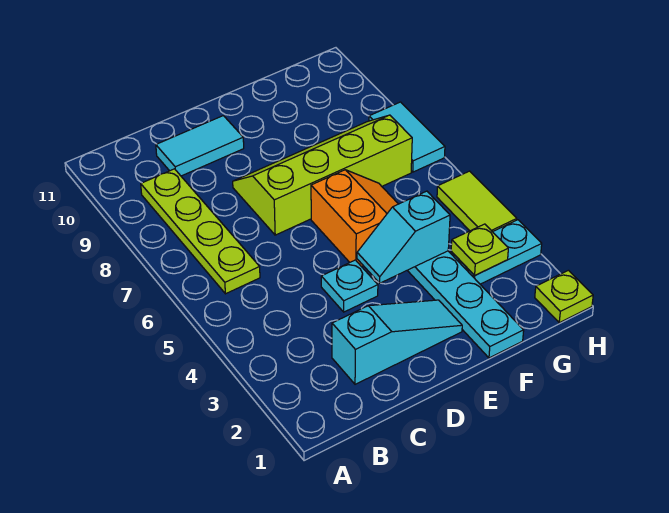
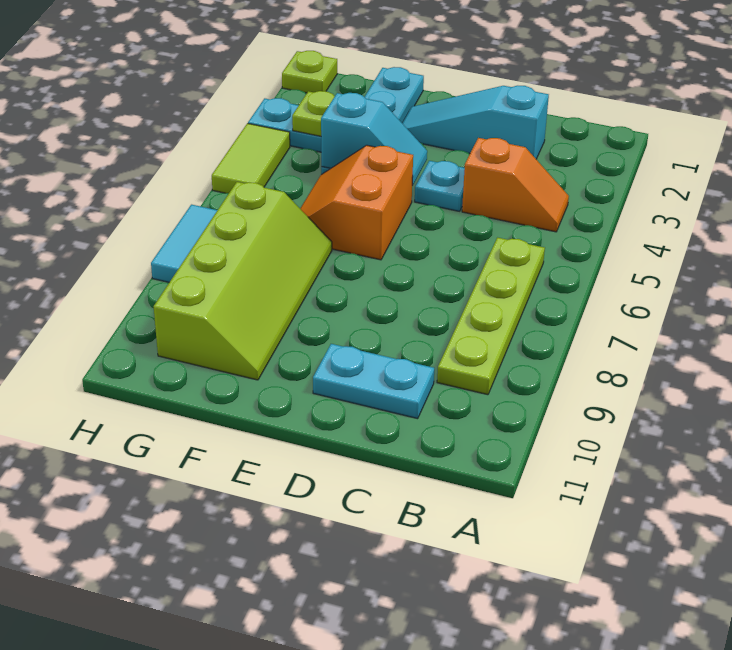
none -> orange 1x2 slope [462,138,569,232]
cyan 1x2 tile [156,116,244,176] -> cyan 1x2 plate [313,344,434,419]
lime 2x4 slope [233,115,412,235] -> lime 2x4 slope turned to [154,182,332,380]

